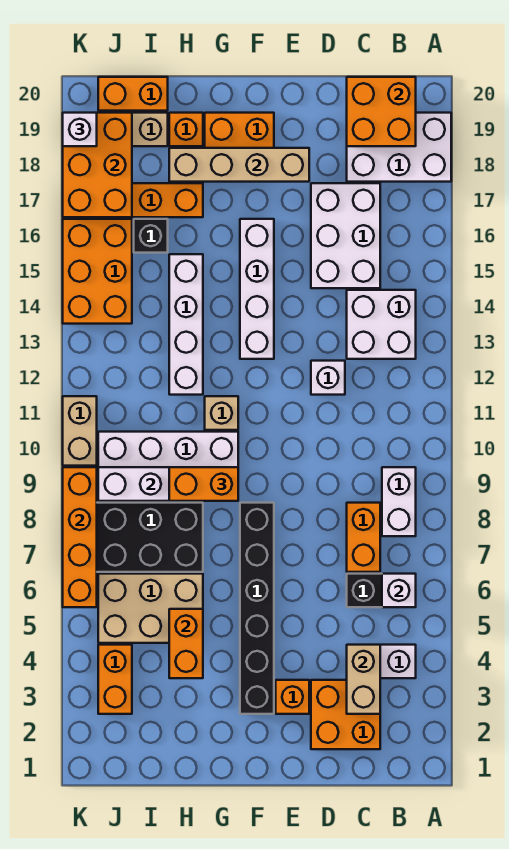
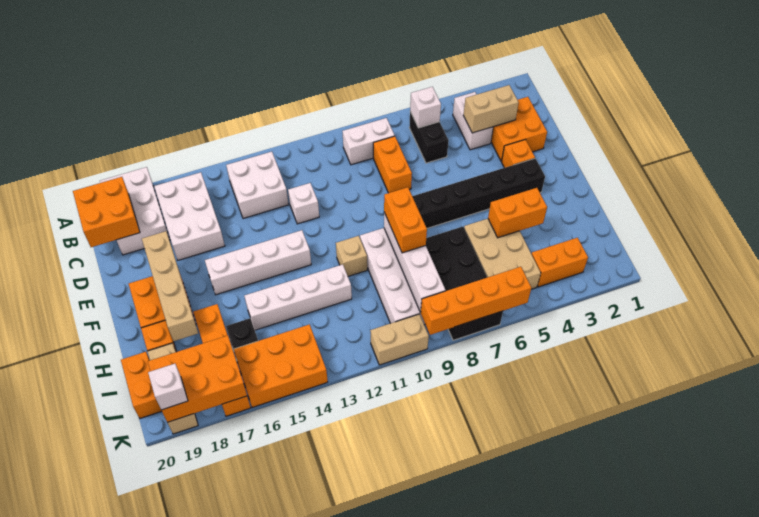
orange 1x2 brick [347,503,380,572] -> orange 1x2 brick turned to [373,136,412,193]
white 2x3 brick [311,183,380,288] -> white 2x3 brick turned to [154,172,225,260]

